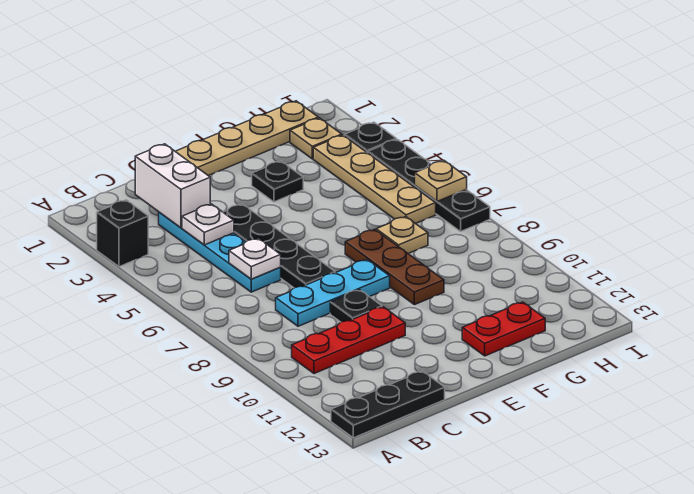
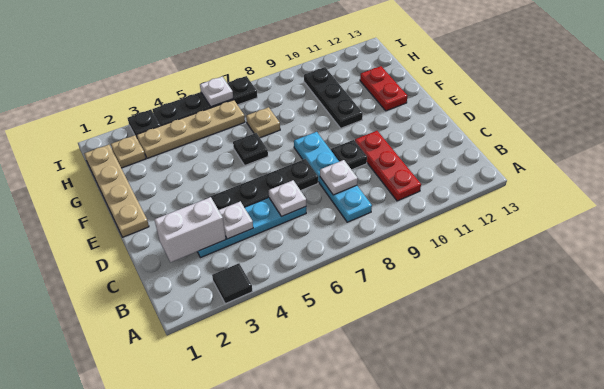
black 1x1 brick [97,200,148,267] -> black 1x1 tile [212,263,253,304]
black 1x3 plate [331,371,445,438] -> black 1x3 plate moved to [304,67,363,128]
cyan 1x3 plate [276,260,390,326] -> cyan 1x4 plate [294,132,372,222]
none -> white 1x1 plate [320,160,358,195]
black 1x1 plate [252,161,303,202] -> black 1x1 plate moved to [233,133,268,165]
brown 1x3 plate [345,229,444,305] -> none
tan 1x1 plate [415,161,467,201] -> white 1x1 plate [200,77,233,107]

